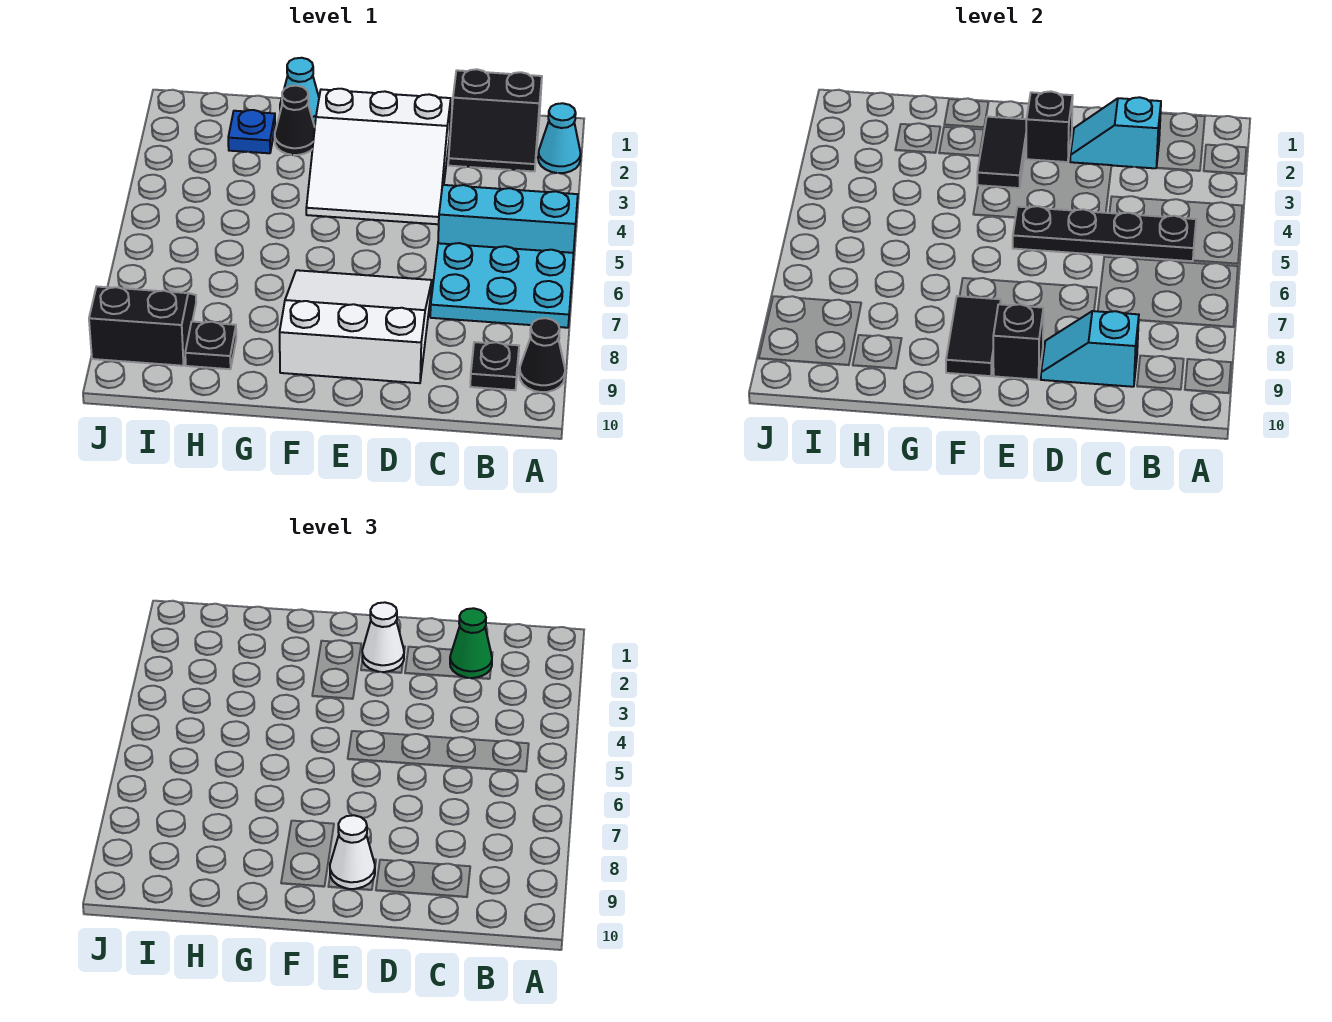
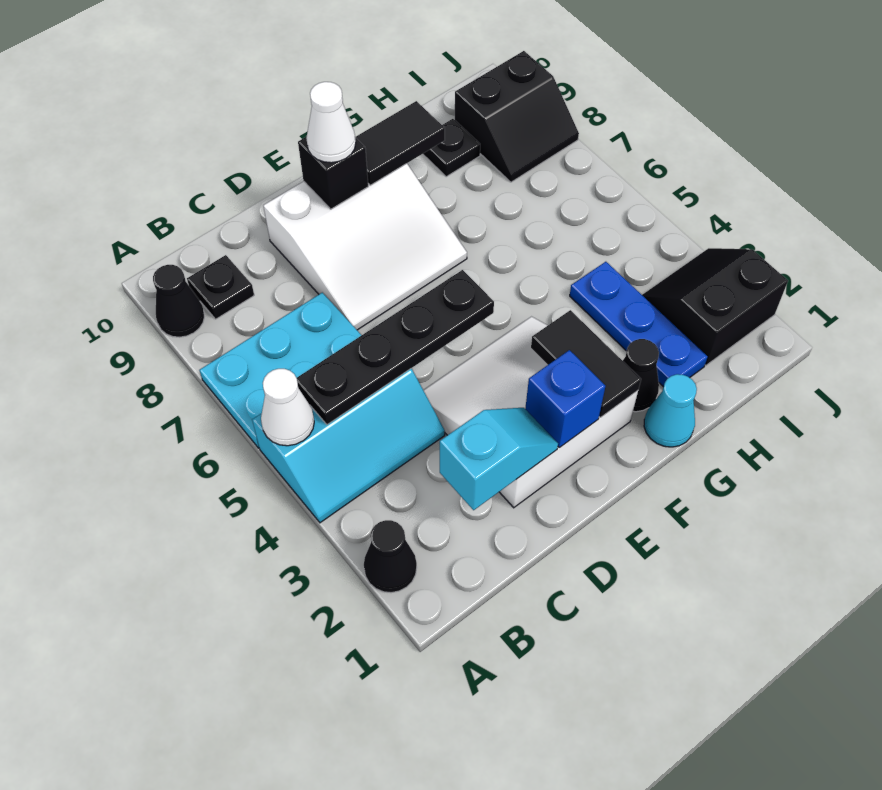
cyan 1x1 cone [538,103,581,173] -> black 1x1 cone [364,520,417,593]
black 2x2 slope [448,69,542,171] -> black 2x2 slope moved to [642,248,788,365]
green 1x1 cone [450,608,492,678] -> none
cyan 1x2 slope [1041,311,1139,387] -> none
black 1x1 brick [1026,91,1073,162] -> blue 1x1 brick [525,350,605,448]
white 1x1 cone [362,602,404,672] -> white 1x1 cone moved to [261,369,314,446]
black 1x2 tile [946,296,1001,376] -> black 1x2 tile turned to [355,101,445,185]
blue 1x1 plate [228,110,275,153] -> blue 1x3 plate [570,262,708,387]

